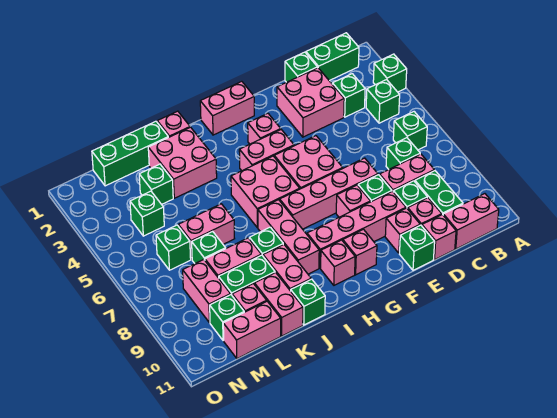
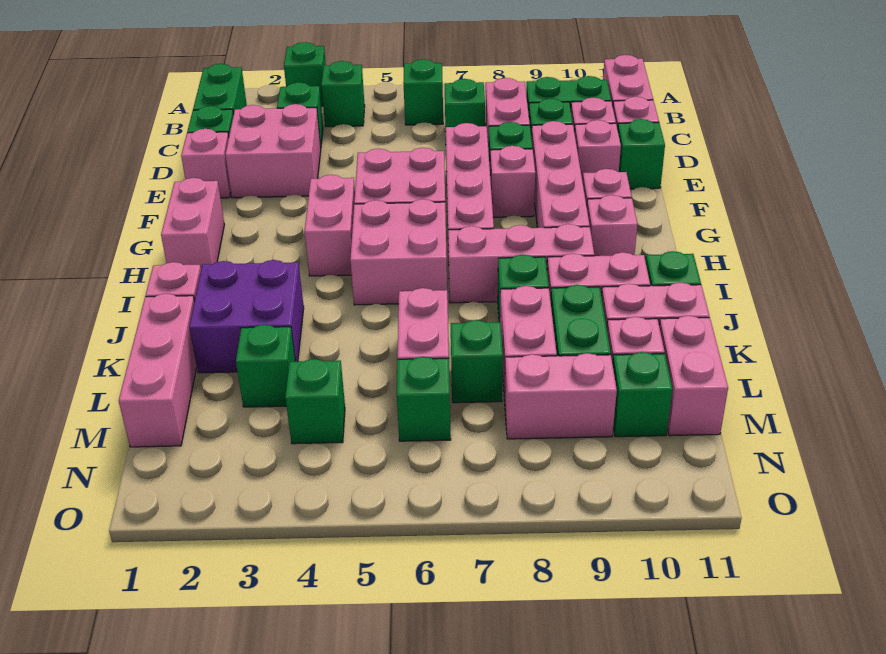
pink 1x1 brick [248,113,281,144] -> pink 1x1 brick moved to [181,129,231,198]
pink 2x2 brick [148,127,217,198] -> purple 2x2 brick [189,260,304,373]
green 1x3 brick [92,121,168,186] -> pink 1x3 brick [119,294,197,447]

